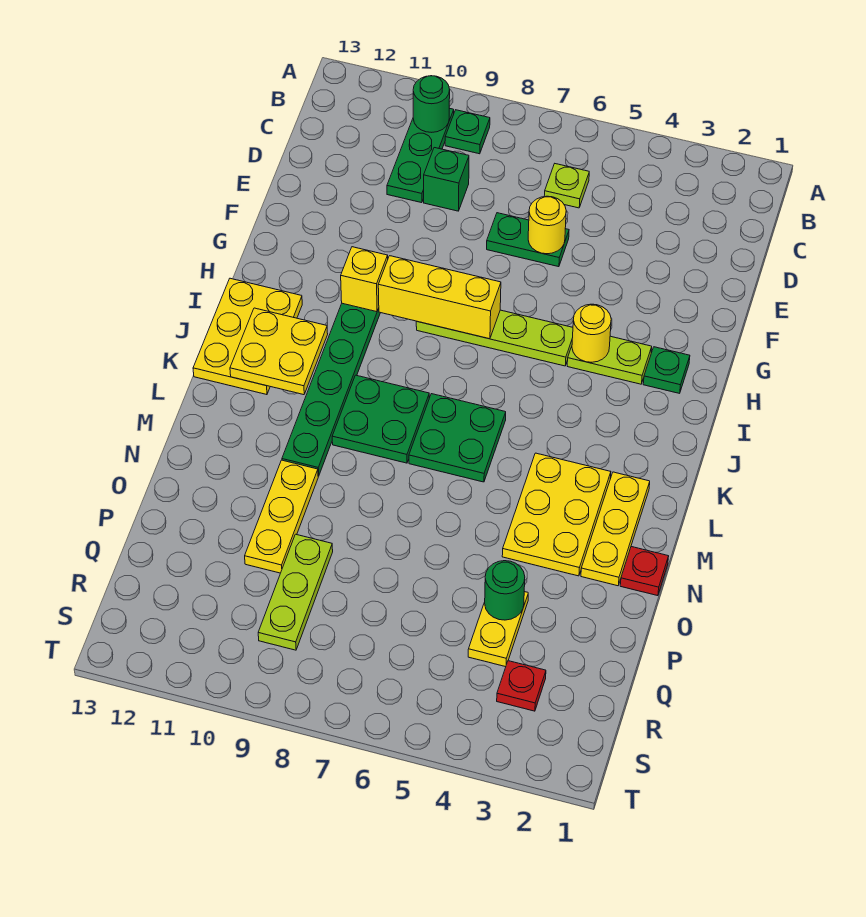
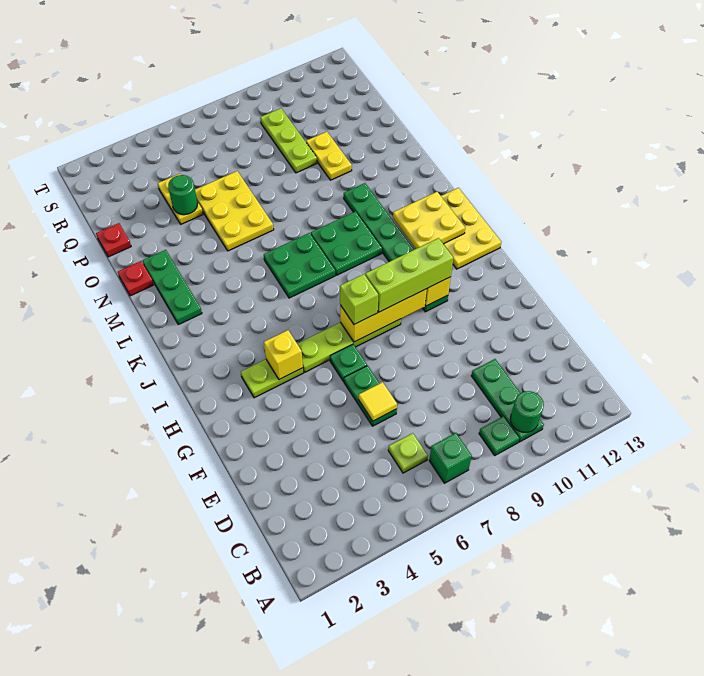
green 1x1 brick [424,148,469,211] -> green 1x1 brick moved to [429,433,472,483]
green 1x2 plate [487,213,569,267] -> green 1x2 plate turned to [344,366,397,426]
yellow 1x1 round brick [528,196,566,254] -> yellow 1x1 tile [359,382,397,421]
green 1x1 plate [643,347,690,393] -> green 1x1 plate moved to [330,344,367,382]
yellow 1x1 round brick [572,304,611,362] -> yellow 1x1 brick [264,330,303,379]
none -> lime 1x1 brick [340,274,378,324]
none -> lime 1x3 brick [365,238,453,312]
yellow 1x3 plate [581,472,650,586] -> green 1x3 plate [143,250,202,325]
yellow 2x3 plate [502,453,611,576] -> yellow 2x3 plate moved to [195,171,274,251]
yellow 1x3 plate [245,460,318,573] -> yellow 1x2 plate [306,132,352,180]
red 1x1 plate [497,661,546,711] -> red 1x1 plate moved to [96,223,131,257]

